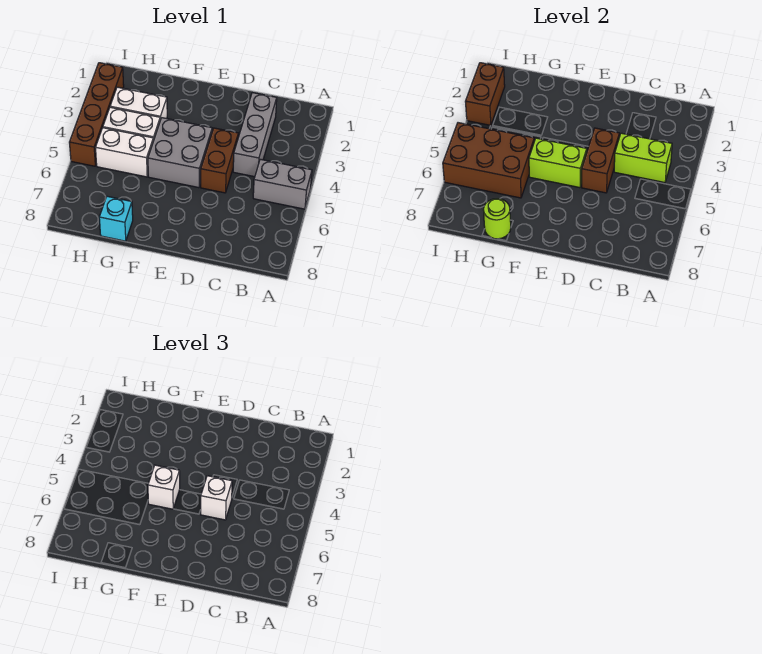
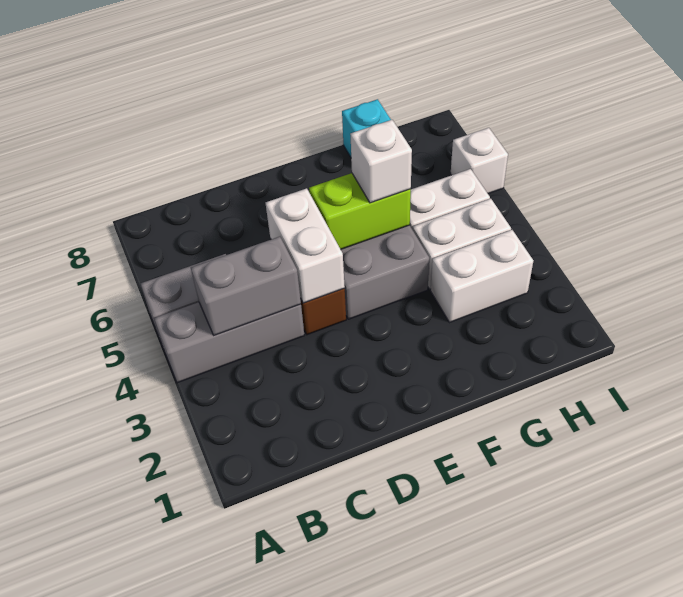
lime 1x2 brick [614,133,672,183] -> grey 1x2 brick [191,237,301,335]
grey 1x3 brick [233,93,277,177] -> grey 1x3 brick turned to [154,302,304,383]
brown 1x2 brick [582,128,619,193] -> white 1x2 brick [266,188,345,303]
white 1x1 brick [201,476,232,520] -> white 1x1 brick moved to [451,128,508,194]
brown 2x3 brick [443,123,534,198] -> none
lime 1x1 round brick [484,199,511,239] -> none
brown 1x4 brick [69,63,124,166] -> none
brown 1x2 brick [465,63,505,126] -> none

